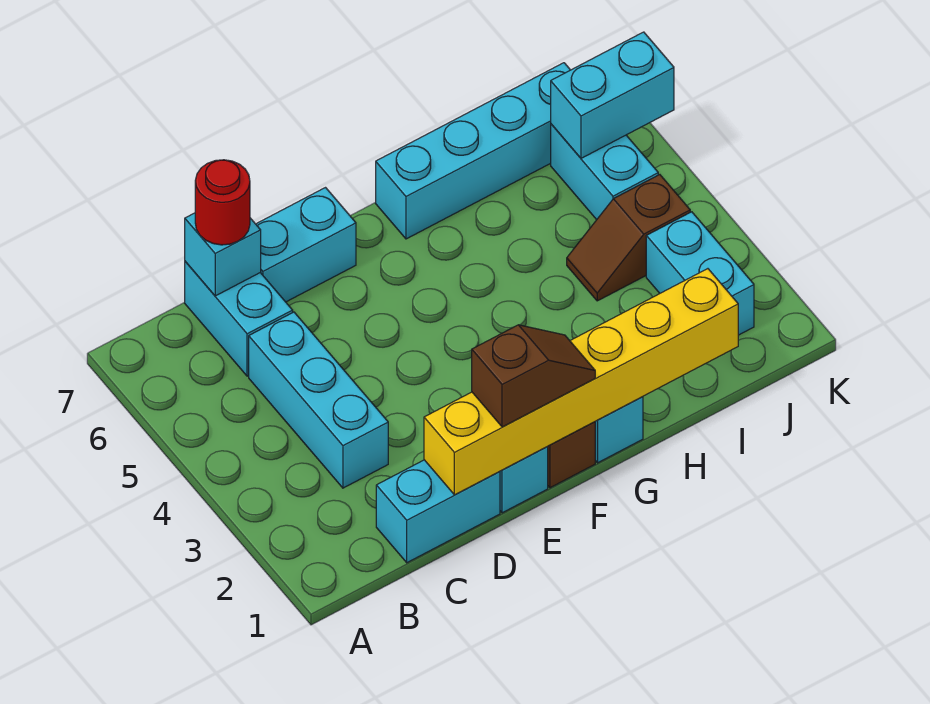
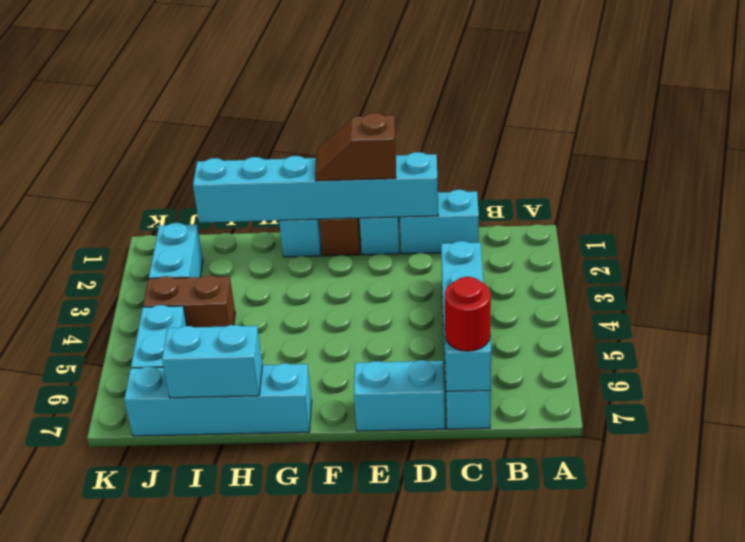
yellow 1x6 brick [424,269,738,495] -> cyan 1x6 brick [193,152,438,223]
brown 1x2 slope [567,175,690,301] -> brown 1x2 brick [143,275,235,327]
cyan 1x2 brick [551,32,674,158] -> cyan 1x2 brick moved to [162,325,262,398]

